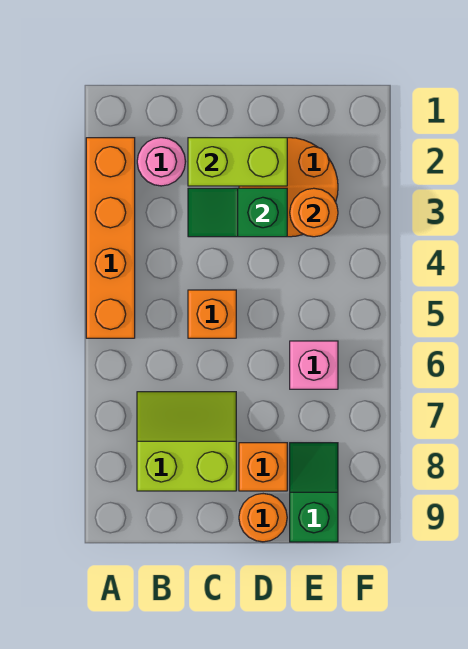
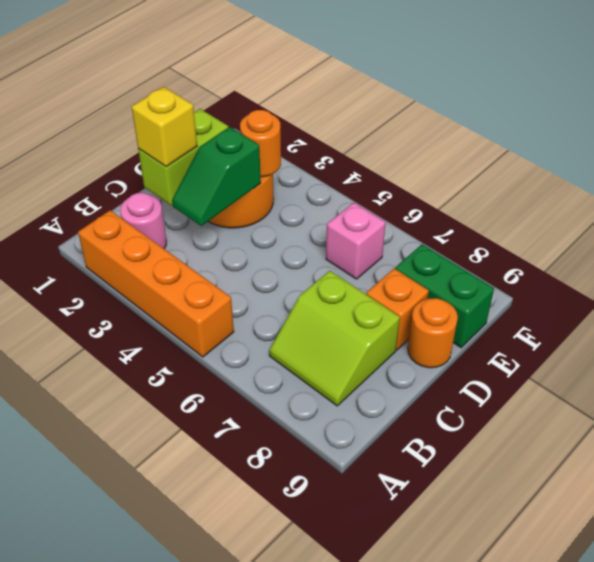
lime 2x2 slope [137,392,236,491] -> lime 2x2 slope turned to [269,271,400,406]
none -> yellow 1x1 brick [132,87,197,167]
orange 1x1 brick [188,290,236,338] -> none
green 1x2 slope [290,443,338,542] -> green 1x2 brick [395,244,494,348]

